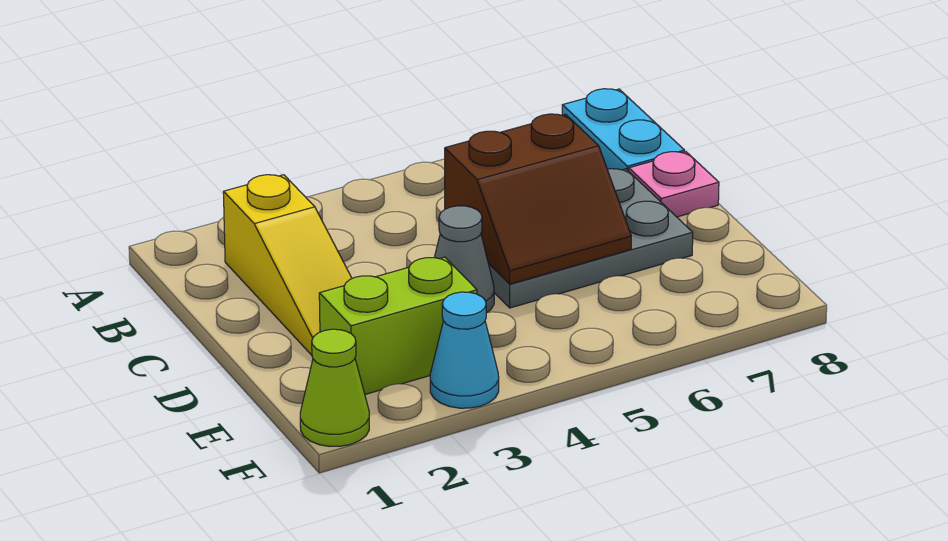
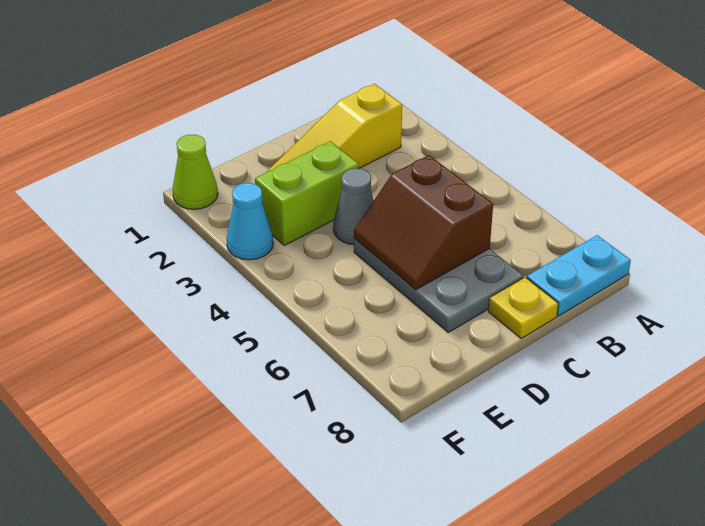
pink 1x1 plate [629,152,719,217] -> yellow 1x1 plate [488,277,558,339]
lime 1x2 brick [319,257,477,394] -> lime 1x2 brick turned to [255,141,359,245]

